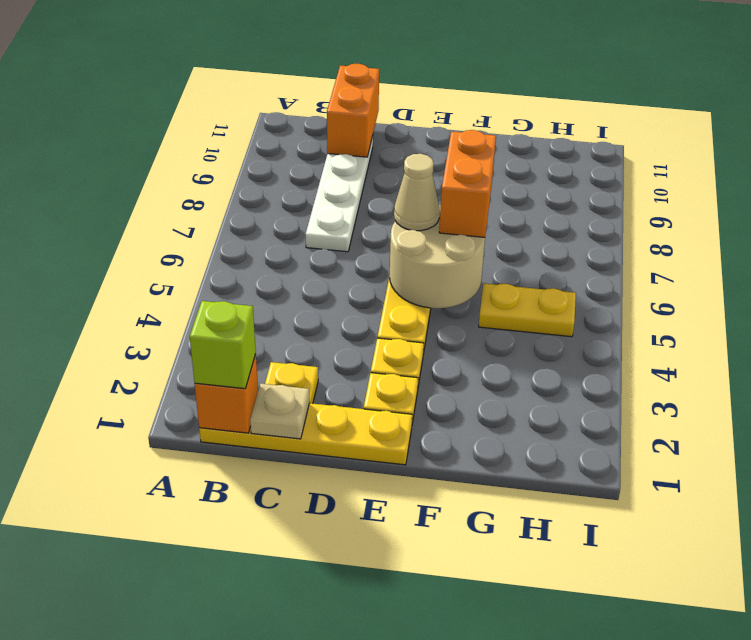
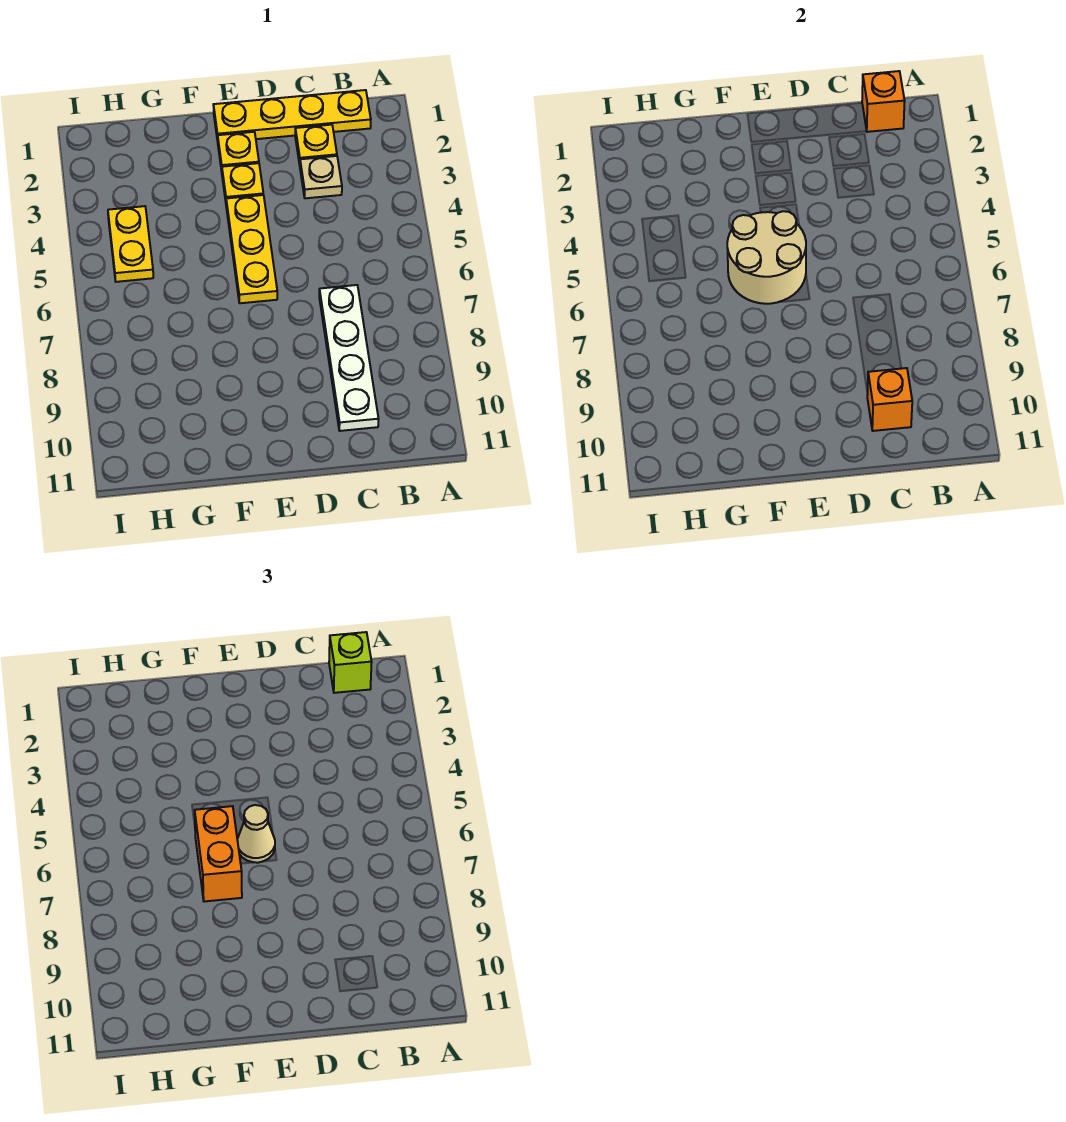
tan 1x1 plate [250,383,309,439] -> tan 1x1 plate moved to [300,156,342,198]
orange 1x2 brick [327,64,379,157] -> orange 1x1 brick [867,368,912,431]
yellow 1x2 plate [479,283,576,337] -> yellow 1x2 plate turned to [108,206,153,282]

